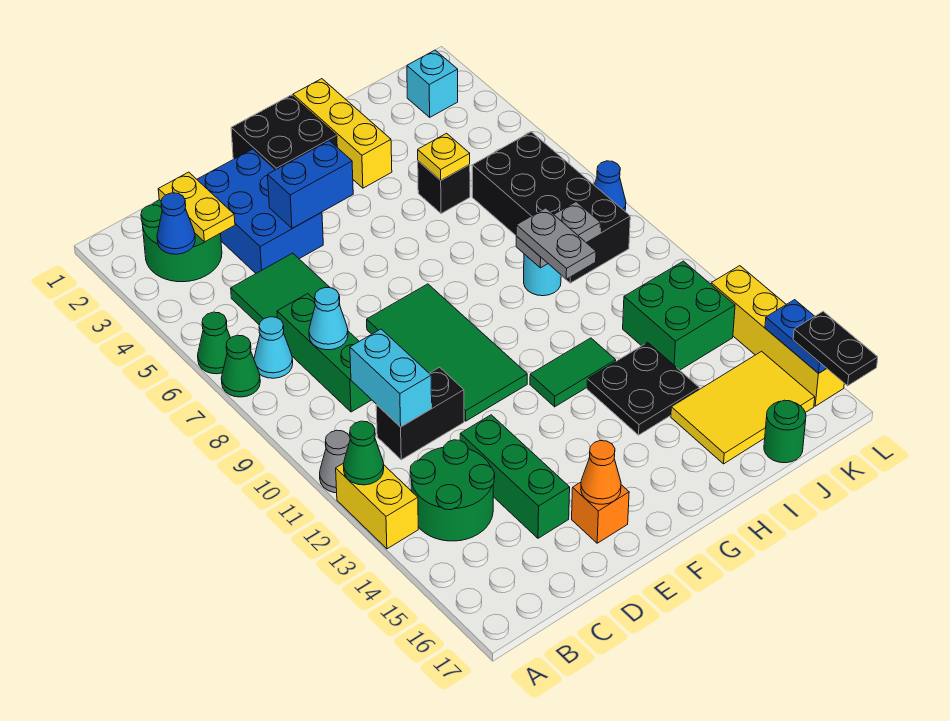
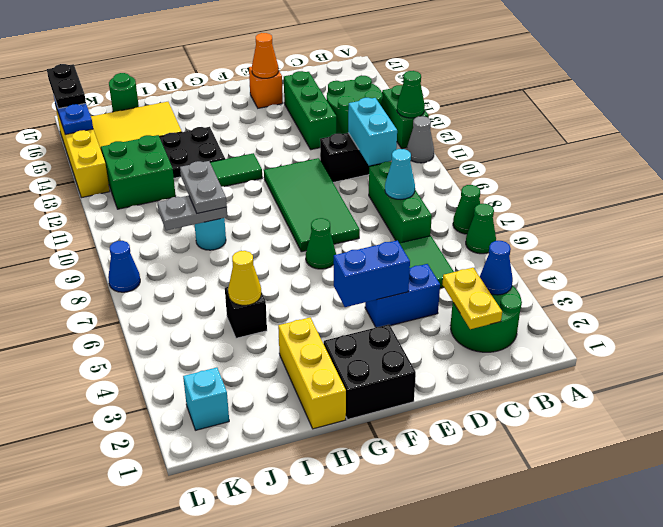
yellow 1x2 brick [336,463,418,549] -> green 1x2 brick [382,85,429,149]
cyan 1x1 cone [254,317,293,378] -> none
blue 2x3 brick [197,149,323,273] -> blue 1x2 brick [365,264,440,327]
none -> green 1x1 cone [306,218,336,269]
yellow 1x1 plate [418,133,470,180] -> yellow 1x1 cone [228,251,262,305]
black 2x4 brick [472,132,630,283] -> none

